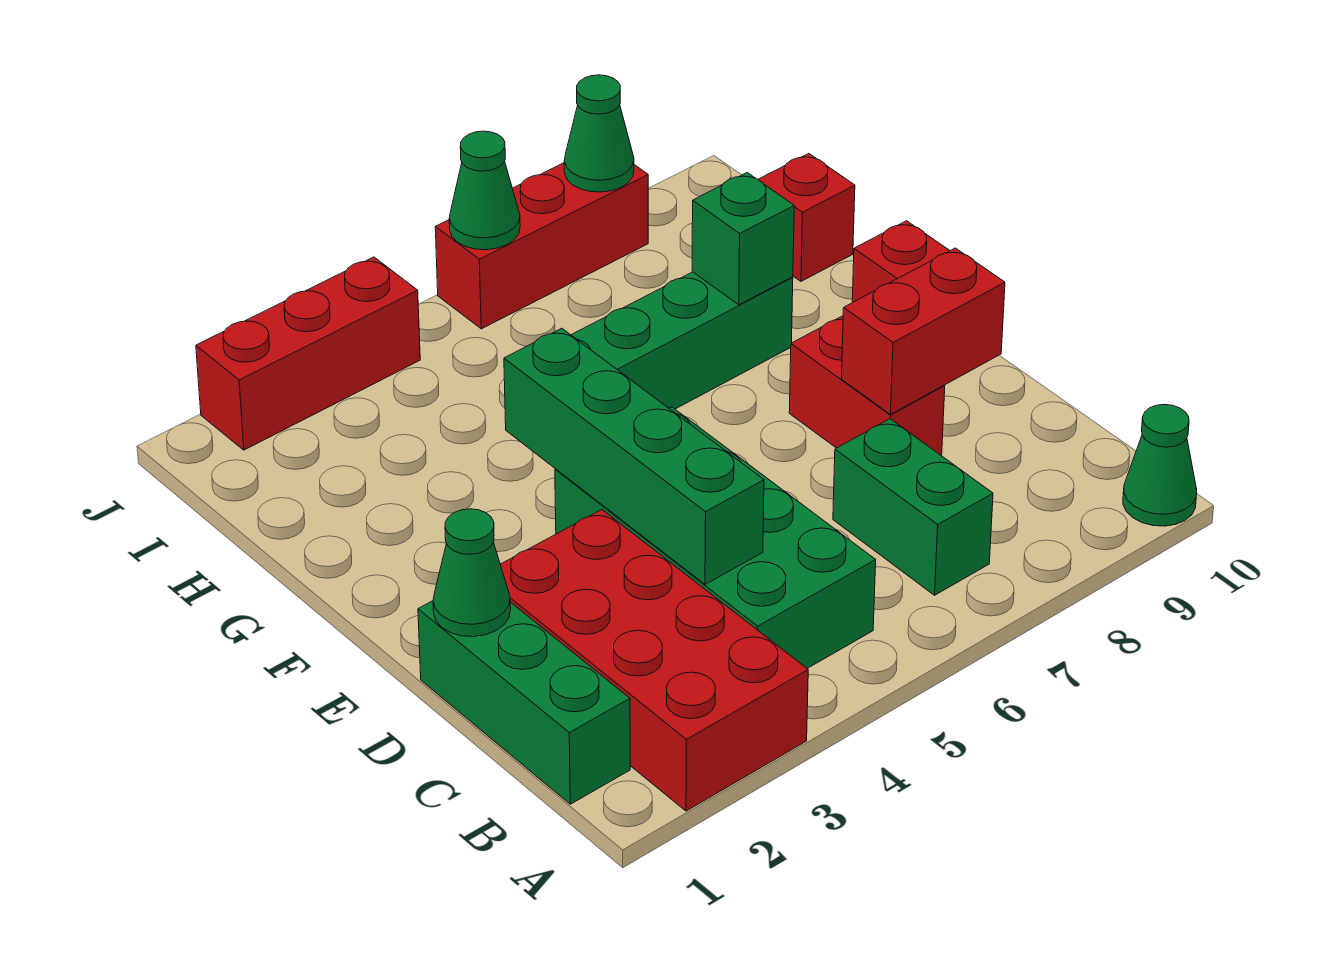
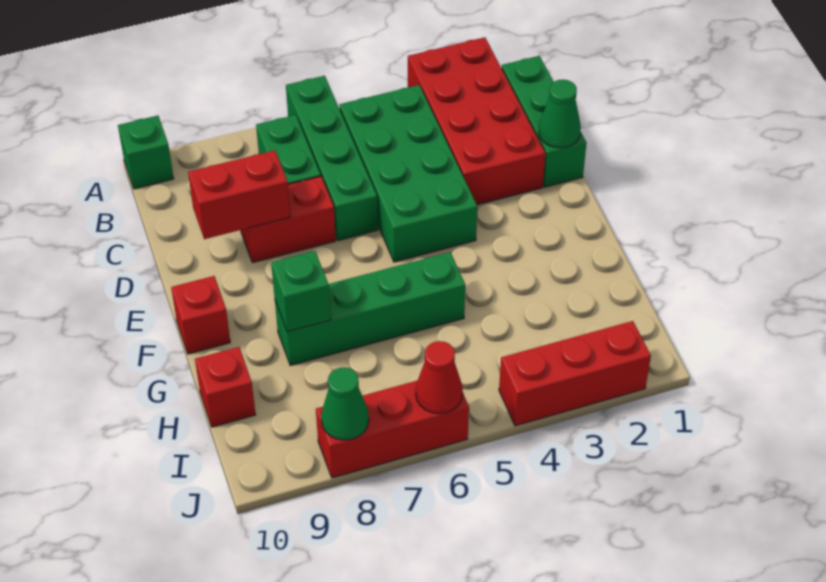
green 1x1 cone [1123,405,1197,526] -> green 1x1 brick [118,116,174,189]
green 1x4 brick [504,328,764,584] -> green 1x4 brick moved to [286,76,378,241]
red 1x2 brick [789,316,945,456] -> red 1x2 brick turned to [241,176,336,263]
green 1x1 cone [449,131,520,250] -> red 1x1 cone [416,341,463,414]

